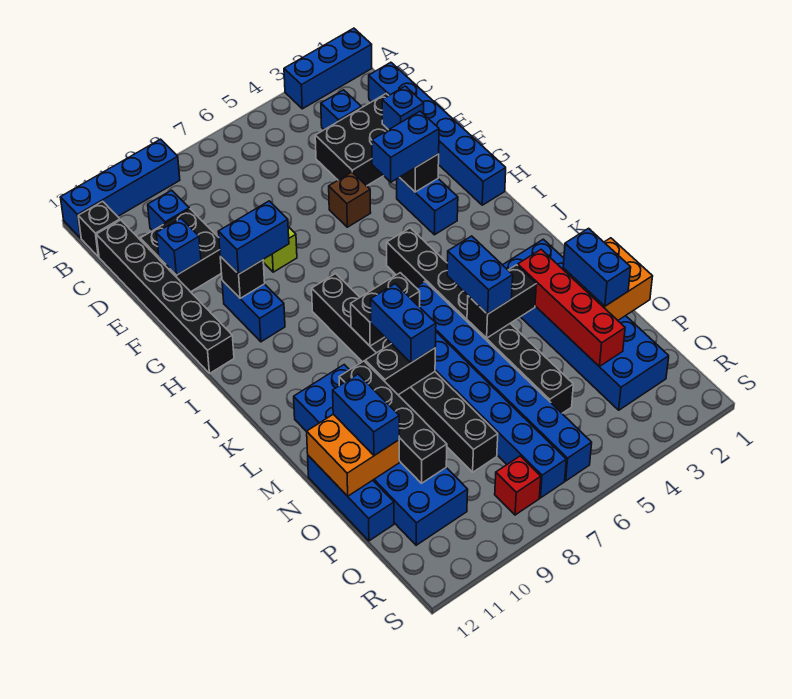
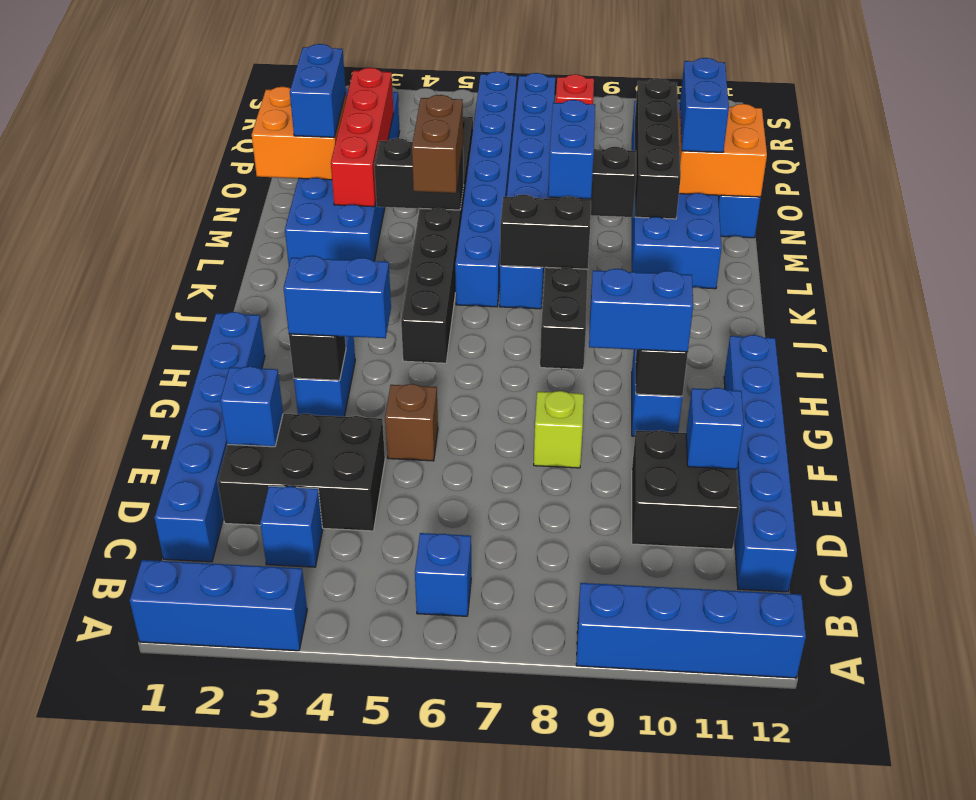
black 1x1 brick [78,201,120,257] -> none
blue 1x1 brick [148,190,189,231] -> blue 1x1 brick moved to [415,533,471,616]
black 1x6 brick [96,220,234,374] -> blue 1x6 brick [724,335,797,592]
blue 1x2 brick [447,236,513,314] -> brown 1x2 brick [412,95,463,193]

